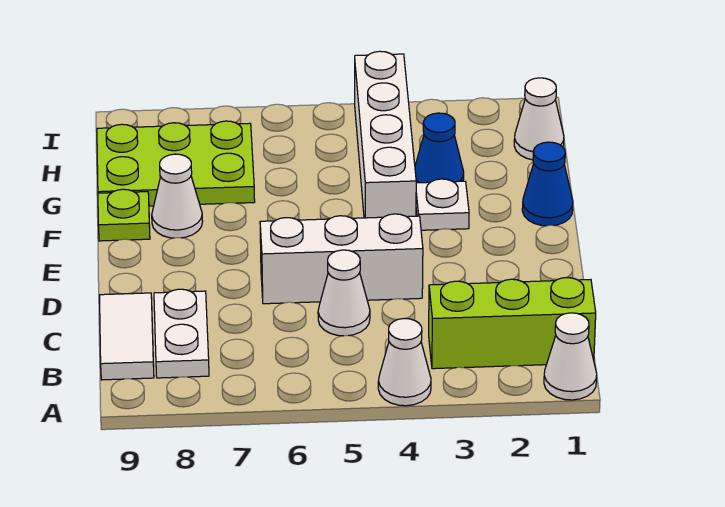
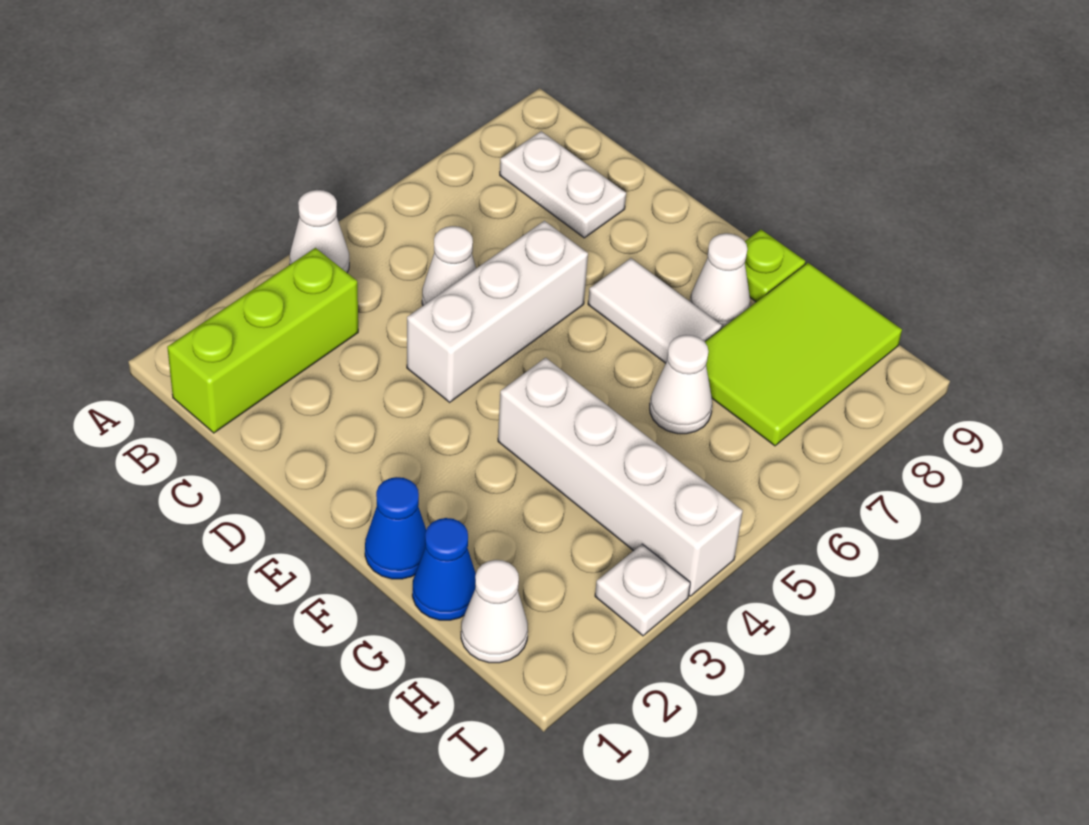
white 1x1 cone [544,313,597,400] -> white 1x1 cone moved to [650,335,712,434]
white 1x2 tile [100,293,154,380] -> white 1x2 tile moved to [588,258,722,363]
white 1x1 plate [416,179,469,230] -> white 1x1 plate moved to [595,544,690,636]
blue 1x1 cone [415,113,464,183] -> blue 1x1 cone moved to [412,518,476,620]
lime 2x3 plate [97,121,255,206] -> lime 2x3 tile [705,263,902,446]

